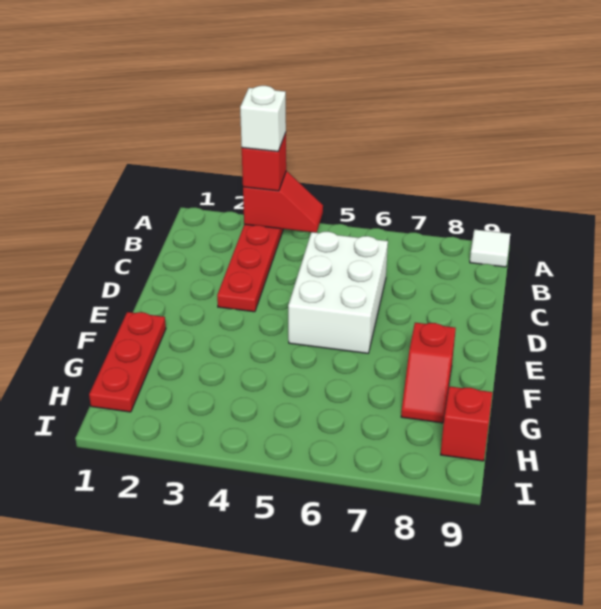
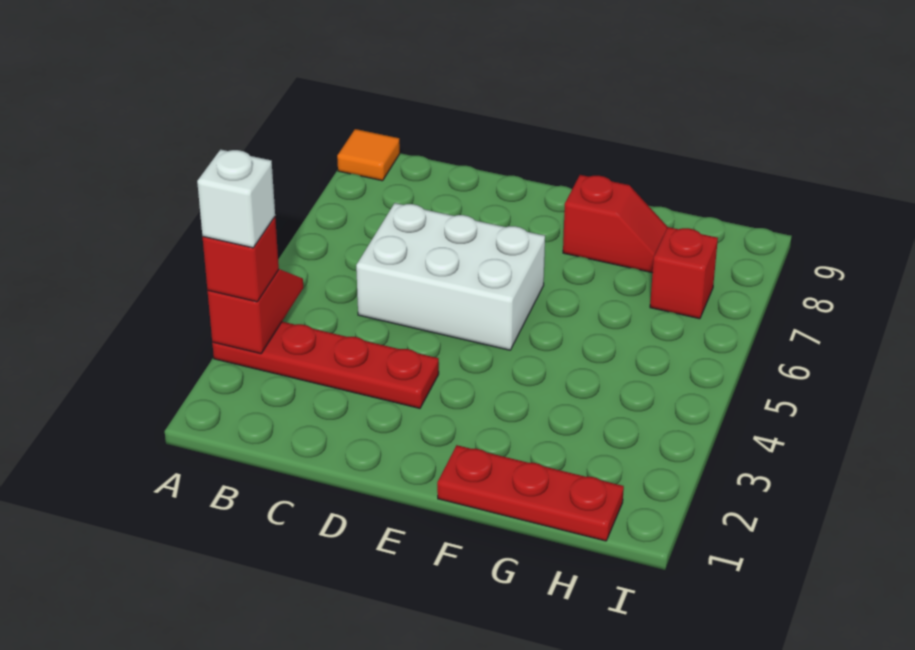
white 1x1 tile [470,229,510,267] -> orange 1x1 tile [337,129,400,181]
red 1x1 brick [440,386,492,461] -> red 1x1 brick moved to [650,227,718,319]

